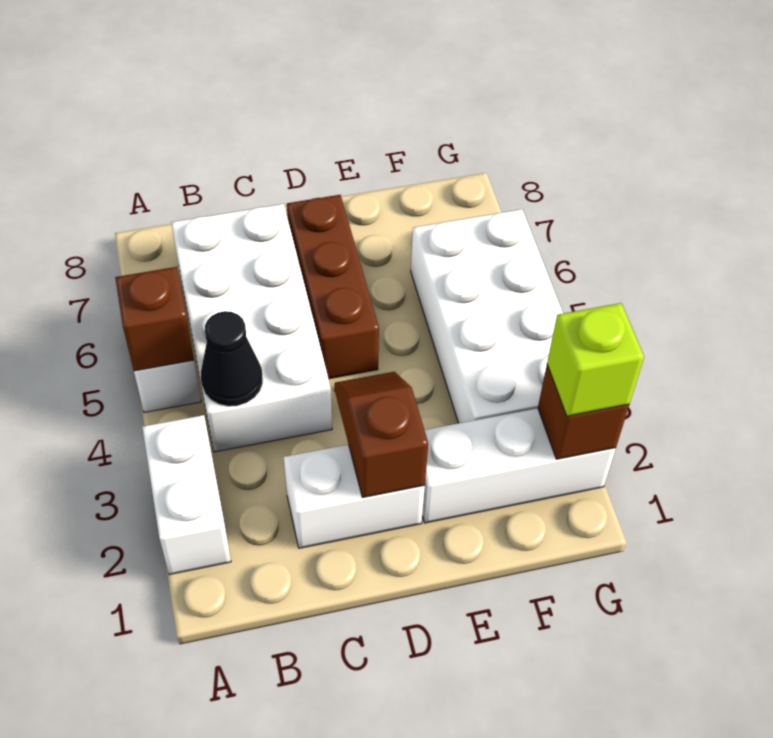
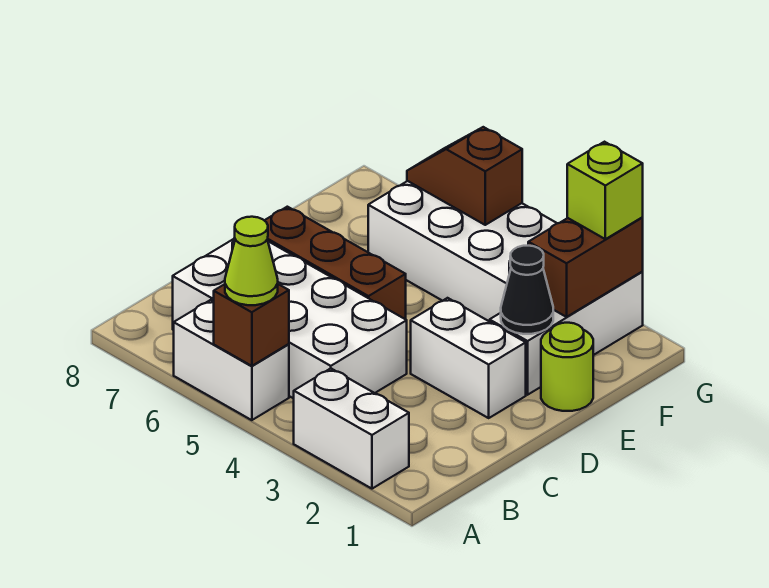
none -> lime 1x1 cone [225,217,278,305]
black 1x1 cone [201,311,263,406] -> black 1x1 cone moved to [501,246,553,334]
white 1x2 brick [284,444,425,548] -> white 1x2 brick turned to [411,298,526,418]
brown 1x2 slope [335,372,428,498] -> brown 1x2 slope moved to [407,127,522,225]
none -> lime 1x1 round brick [541,323,593,411]
brown 1x1 brick [538,365,629,459] -> brown 1x2 brick [528,218,643,317]

